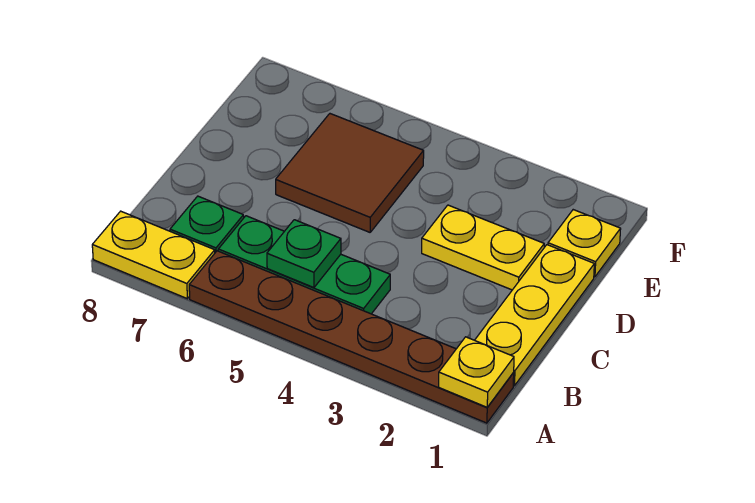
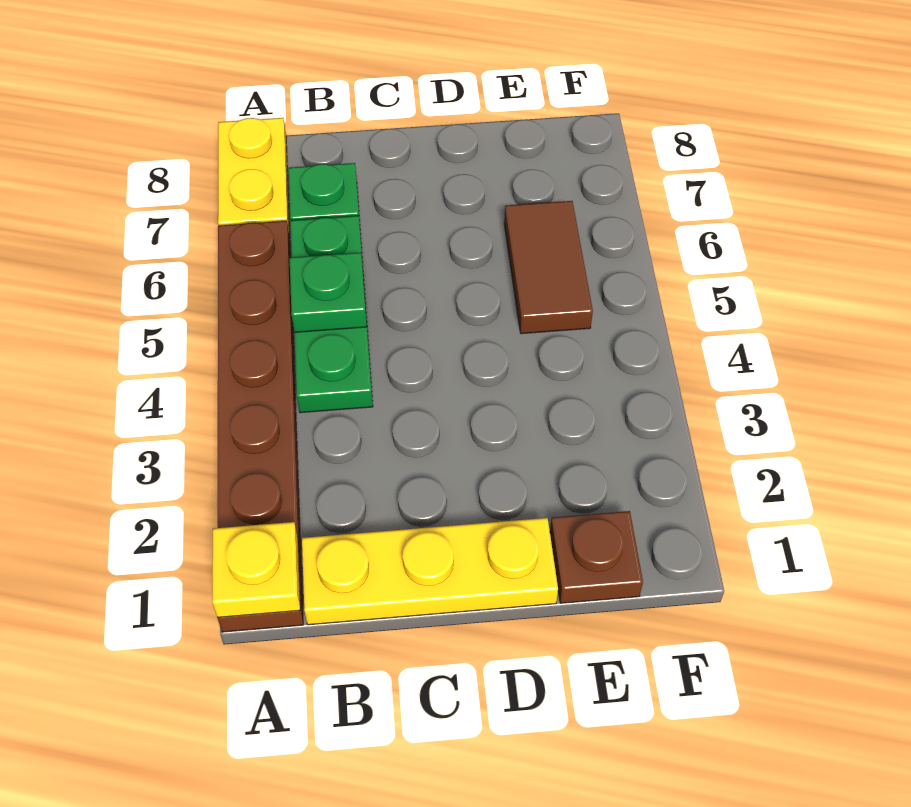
yellow 1x2 plate [422,205,544,290] -> none
brown 2x2 tile [276,114,424,232] -> brown 1x2 tile [504,201,593,334]
yellow 1x1 plate [548,210,621,277] -> brown 1x1 plate [550,511,643,603]

